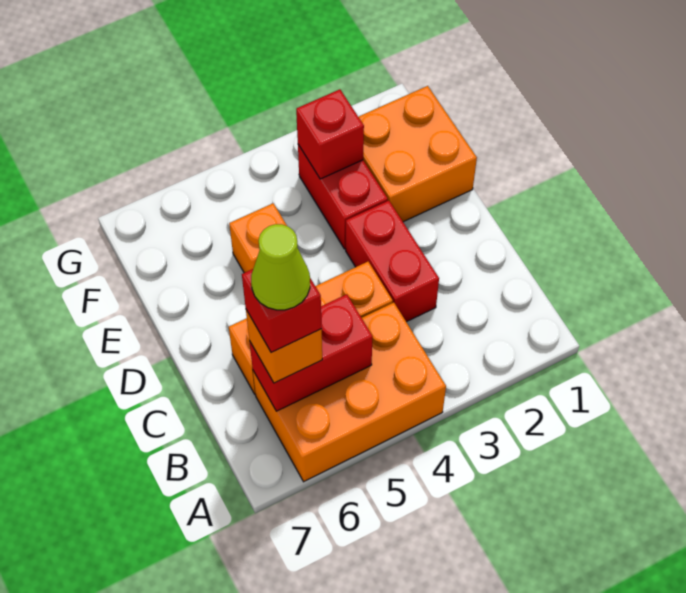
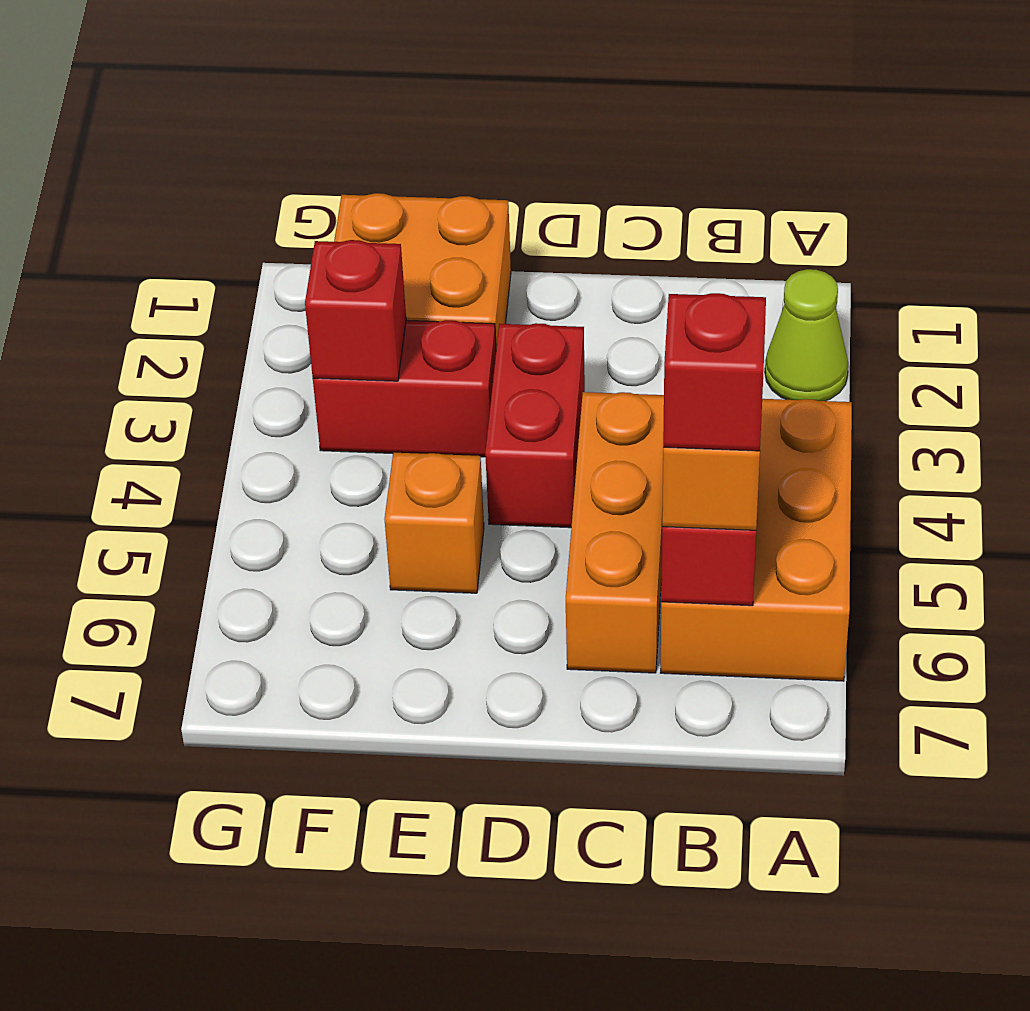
lime 1x1 cone [251,224,310,310] -> lime 1x1 cone moved to [765,269,848,401]
red 1x2 brick [346,201,439,322] -> red 1x2 brick turned to [485,323,585,528]

